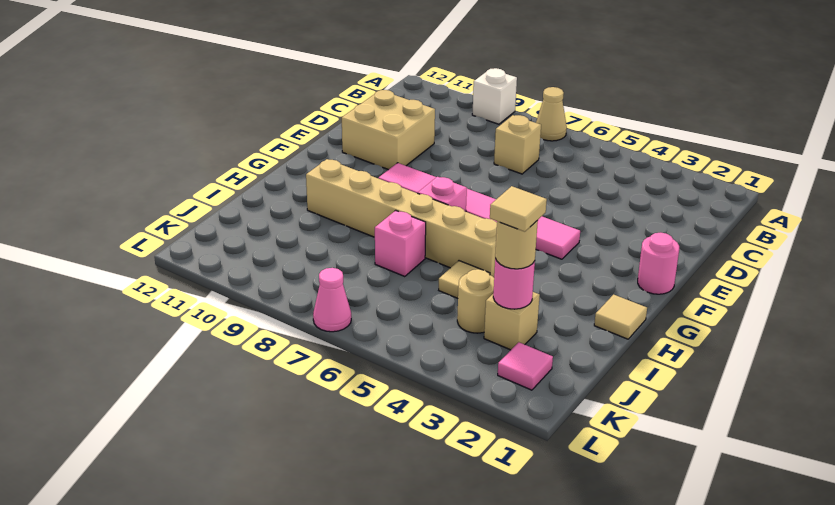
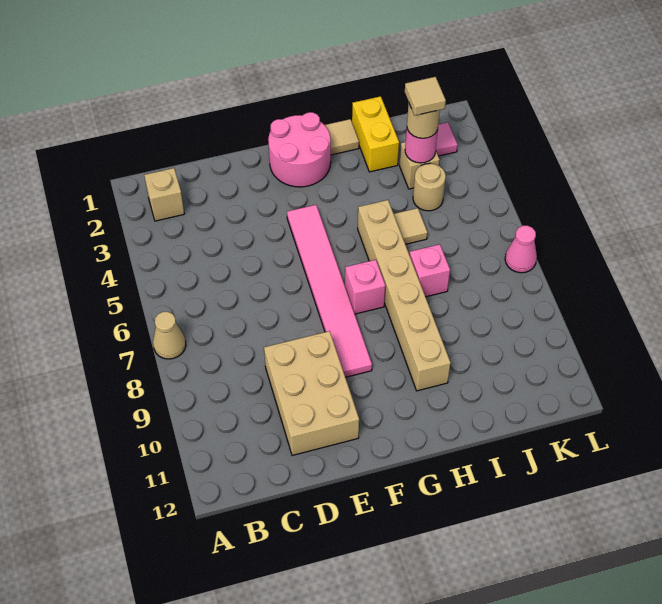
white 1x1 brick [472,68,517,124] -> none
tan 1x1 brick [494,115,541,174] -> tan 1x1 brick moved to [144,168,184,221]
tan 2x2 brick [342,90,435,170] -> tan 2x3 brick [264,331,359,455]
pink 1x1 round brick [638,233,679,294] -> pink 2x2 round brick [268,112,331,187]
none -> yellow 1x2 brick [352,96,399,172]

